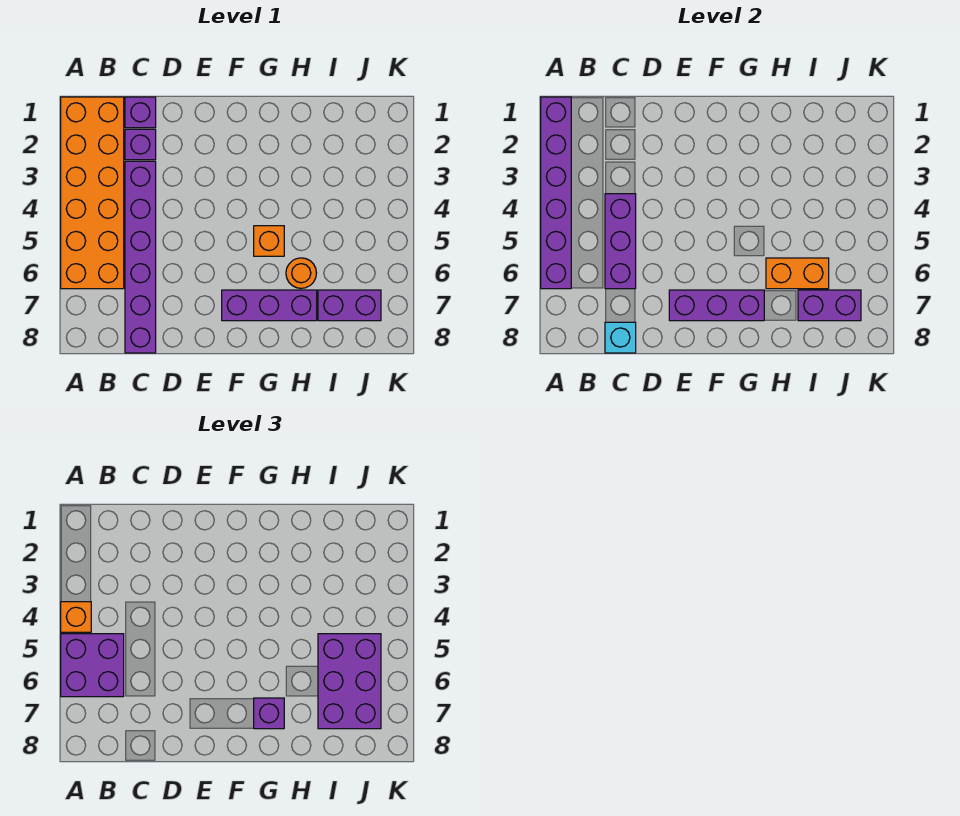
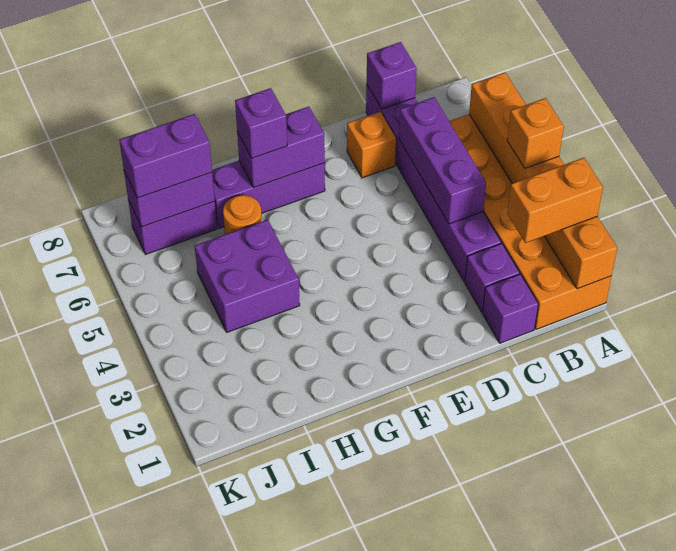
purple 1x6 brick [541,97,571,289] -> orange 1x6 brick [469,73,617,289]
purple 2x2 brick [61,634,124,697] -> purple 2x2 brick moved to [195,220,300,332]
cyan 1x1 brick [605,322,636,353] -> purple 1x1 brick [367,42,417,109]
purple 1x3 brick [669,290,764,321] -> purple 1x2 brick [237,107,325,188]
orange 1x1 brick [254,226,284,256] -> orange 1x1 brick moved to [347,112,396,178]
orange 1x2 brick [766,258,829,289] -> orange 1x2 brick moved to [507,158,603,243]
purple 2x3 brick [318,634,381,729] -> purple 1x2 brick [119,114,212,198]

